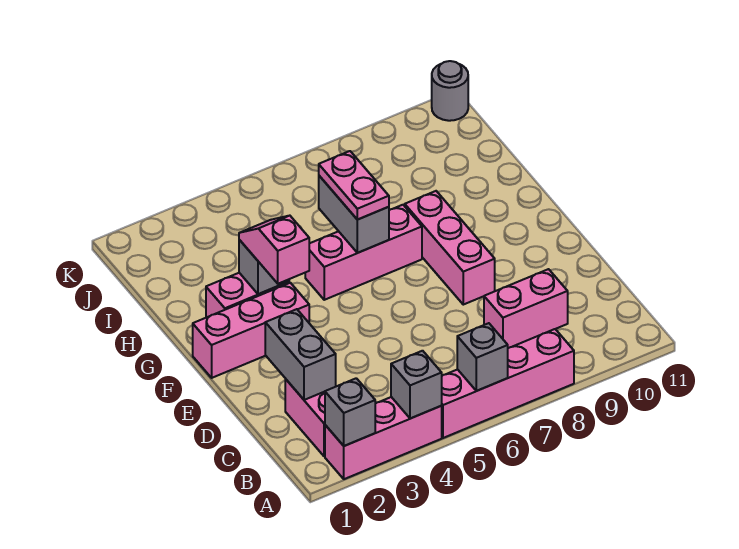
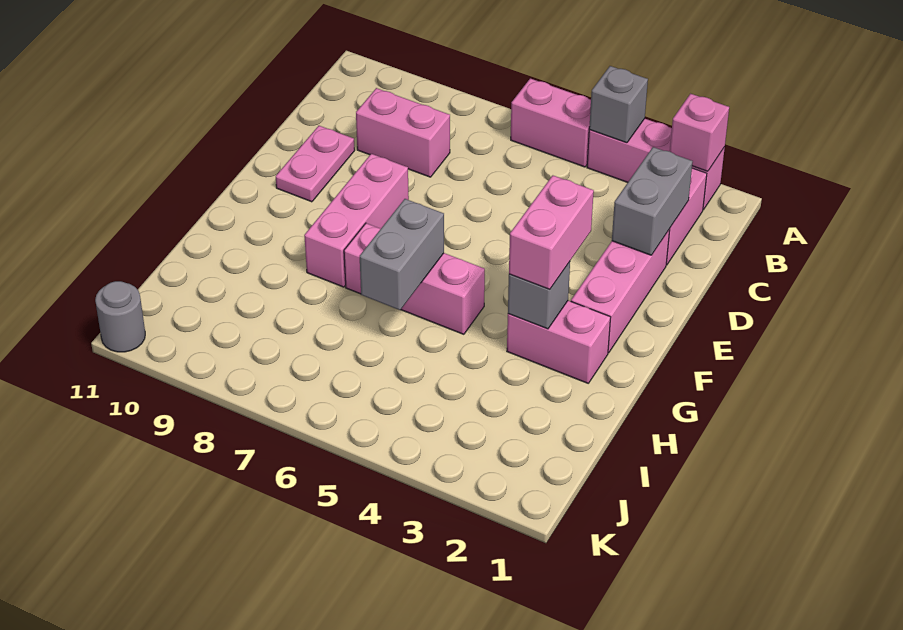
grey 1x1 brick [325,378,375,446] -> pink 1x1 brick [670,94,729,171]
pink 1x4 brick [442,329,574,438] -> pink 1x2 brick [511,78,591,167]
grey 1x1 brick [457,323,508,391] -> none
pink 1x3 brick [193,283,309,378] -> pink 1x3 brick turned to [571,229,670,353]
pink 1x2 slope [239,216,309,284] -> pink 1x2 brick [509,176,594,290]
pink 1x2 plate [319,151,389,220] -> pink 1x2 plate moved to [276,126,355,202]

